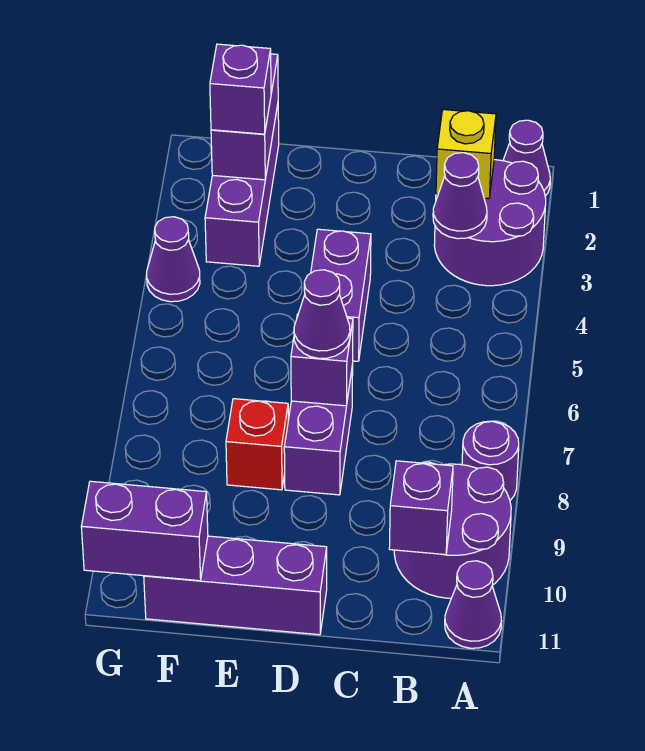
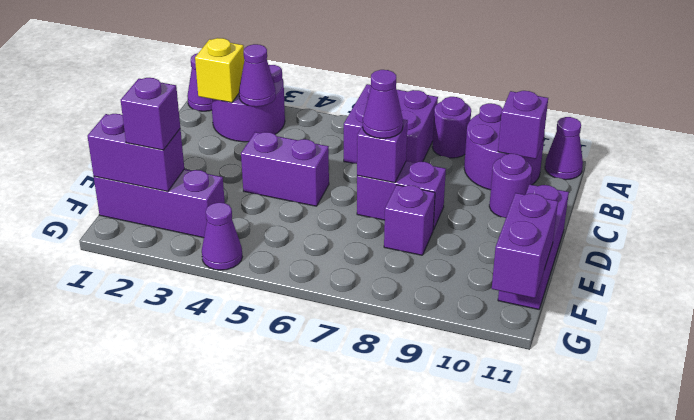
none -> purple 2x2 brick [344,84,438,164]
none -> purple 1x1 round brick [489,154,532,218]
red 1x1 brick [226,399,288,490] -> purple 1x1 brick [384,185,435,255]

